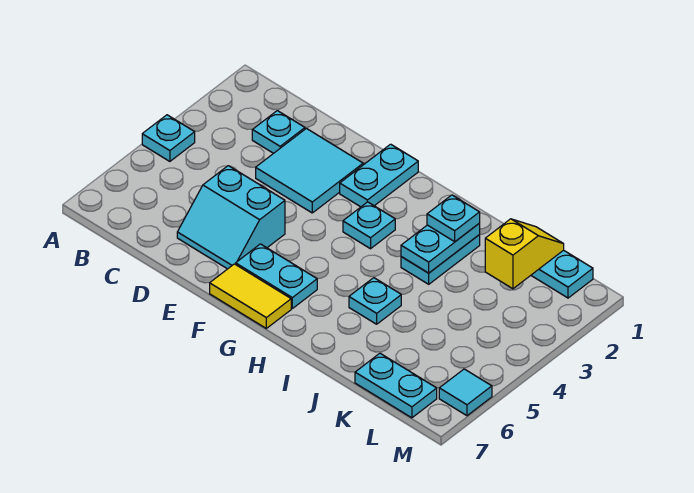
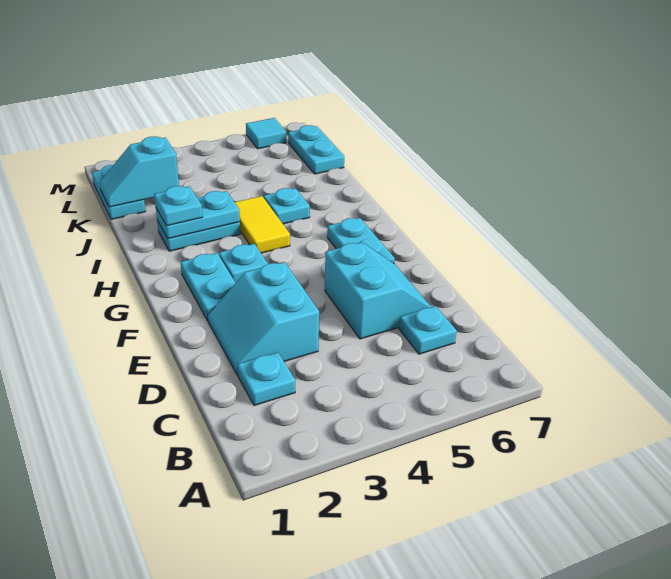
cyan 1x1 plate [142,115,195,161] -> cyan 1x1 plate moved to [399,306,457,354]
cyan 2x2 tile [256,128,363,213] -> cyan 2x2 slope [208,262,319,375]
cyan 1x2 plate [340,144,418,207] -> cyan 1x2 plate turned to [181,253,235,321]
yellow 1x2 tile [210,264,291,328] -> yellow 1x2 tile moved to [235,196,290,253]
yellow 1x2 slope [485,219,564,289] -> cyan 1x2 slope [99,136,179,207]

